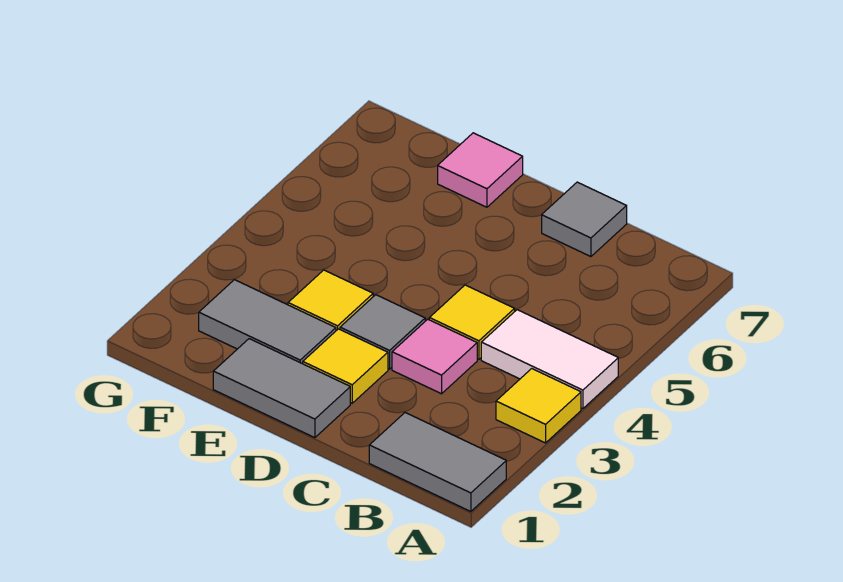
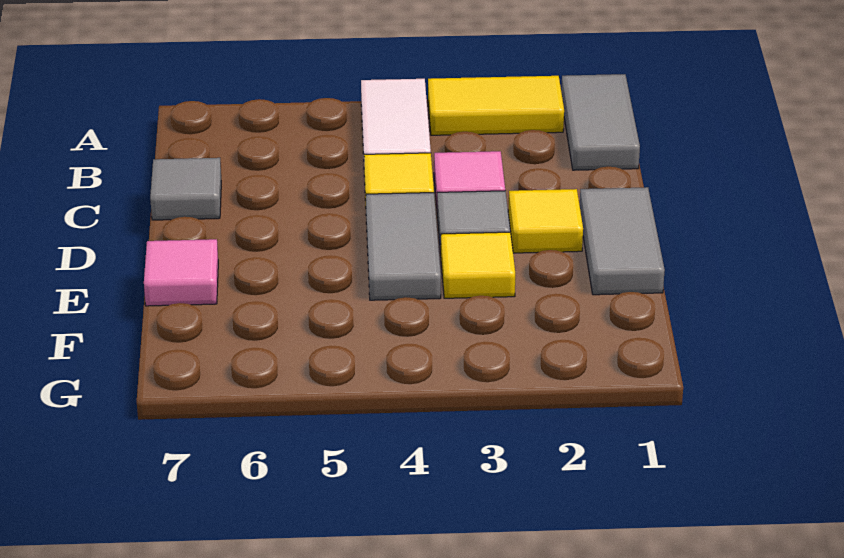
yellow 1x1 tile [496,369,581,443] -> yellow 1x2 tile [428,76,564,135]
grey 1x2 tile [199,280,336,364] -> grey 1x2 tile moved to [366,193,441,300]

